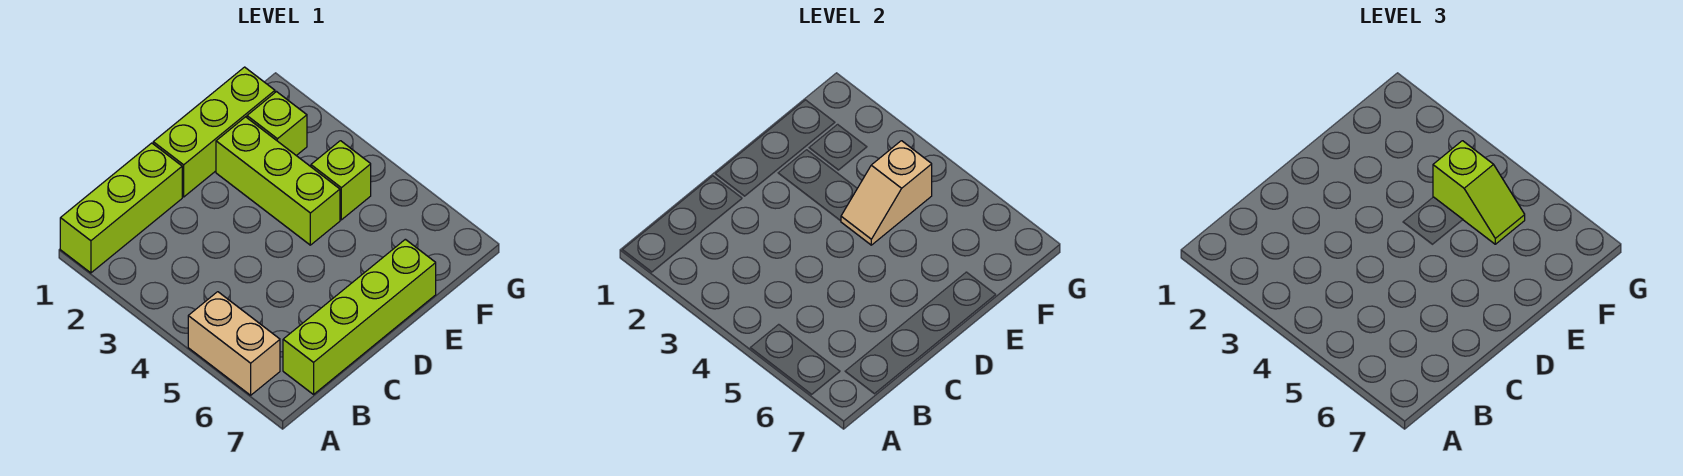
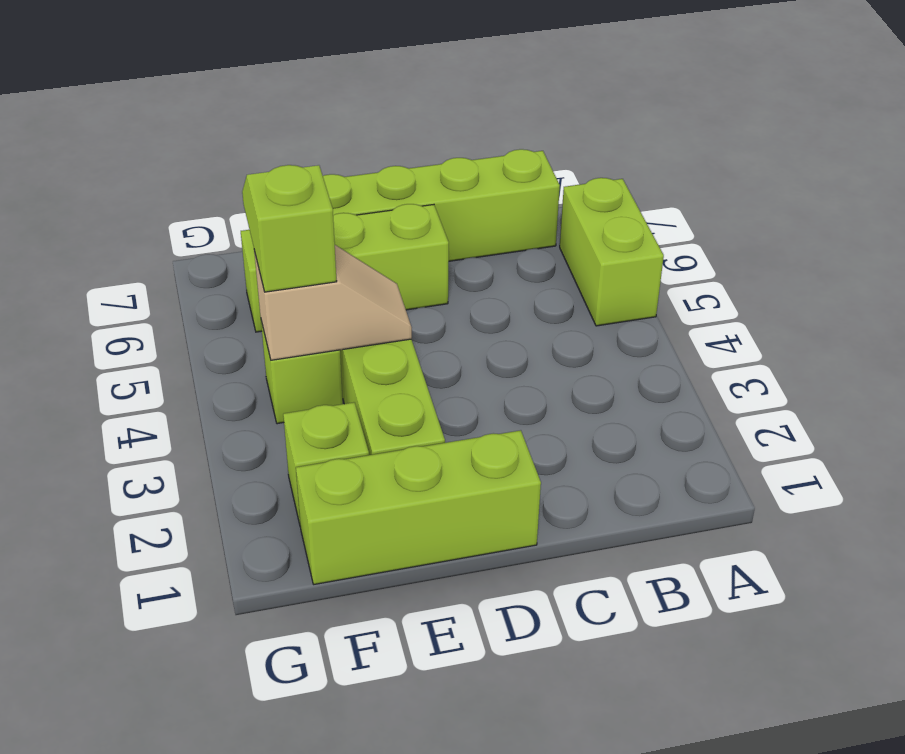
lime 1x3 brick [60,143,182,273] -> lime 1x3 brick moved to [241,204,449,332]
tan 1x2 brick [188,292,280,395] -> lime 1x2 brick [560,178,664,326]

